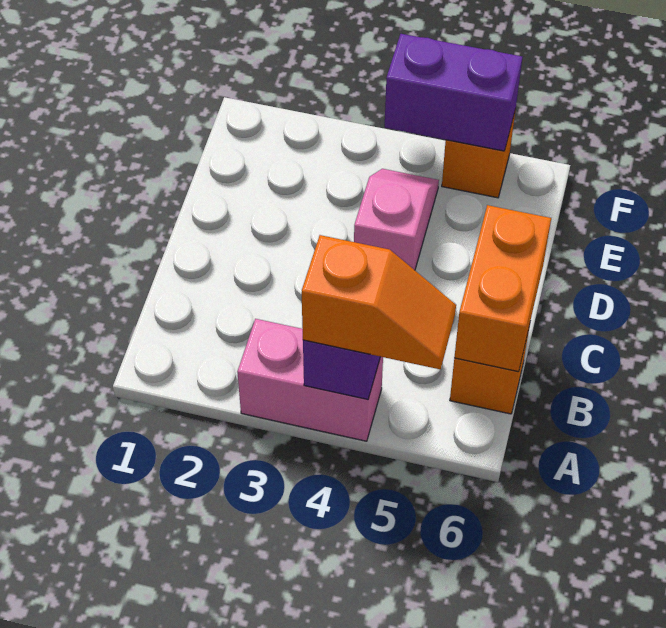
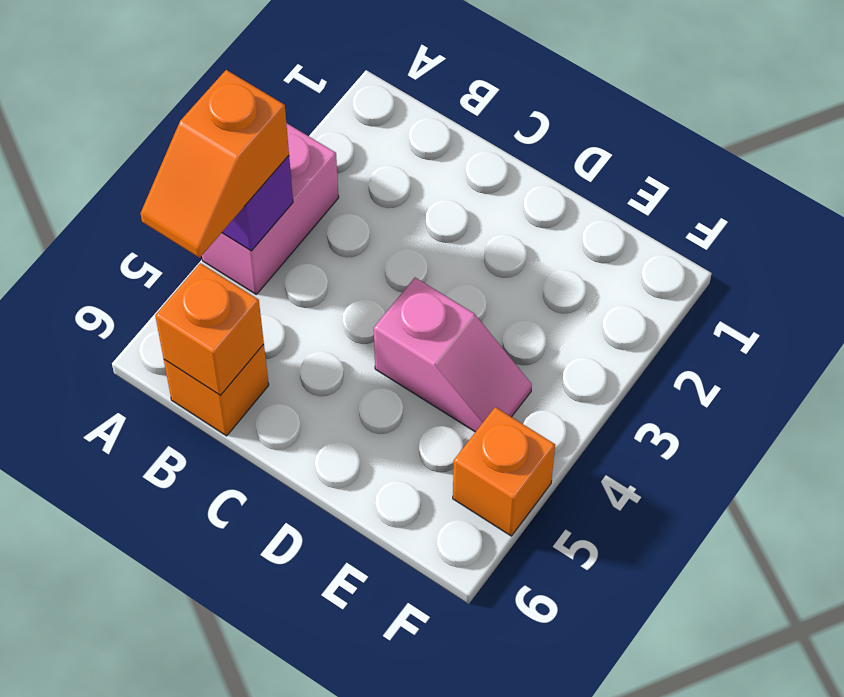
orange 1x2 brick [454,205,551,372] -> orange 1x1 brick [155,263,264,395]
purple 1x2 brick [385,34,522,151] -> none

